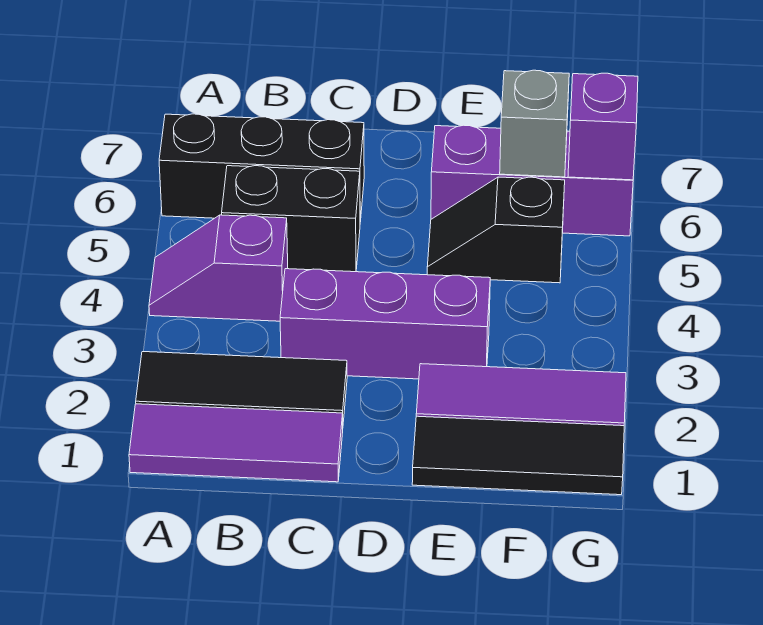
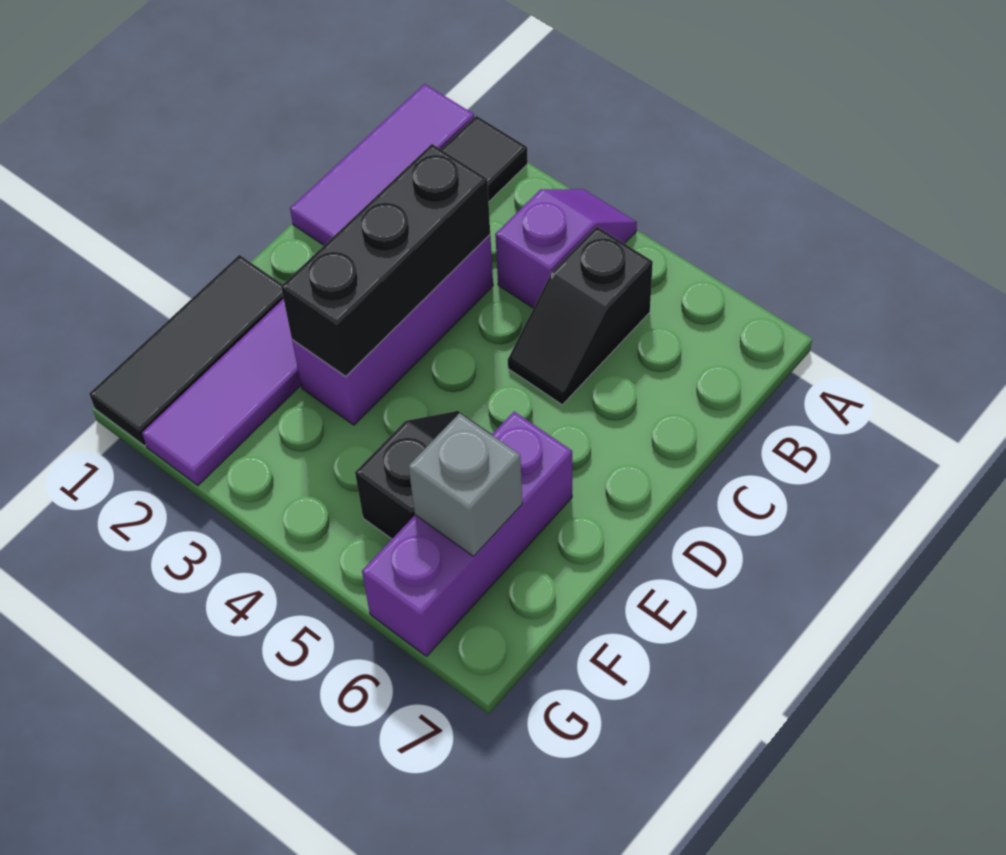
black 1x3 brick [159,114,364,222] -> black 1x3 brick moved to [281,144,490,376]
black 1x2 brick [222,166,360,272] -> black 1x2 slope [508,226,653,405]
purple 1x1 brick [568,73,638,180] -> none

